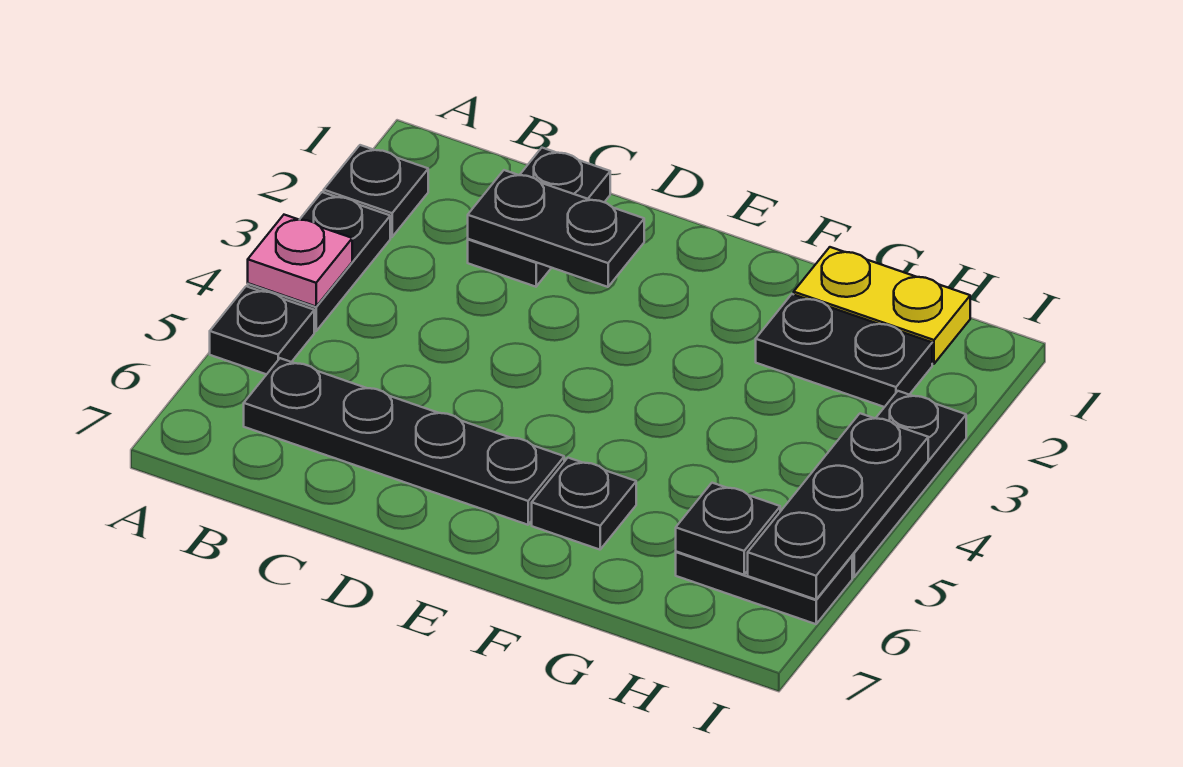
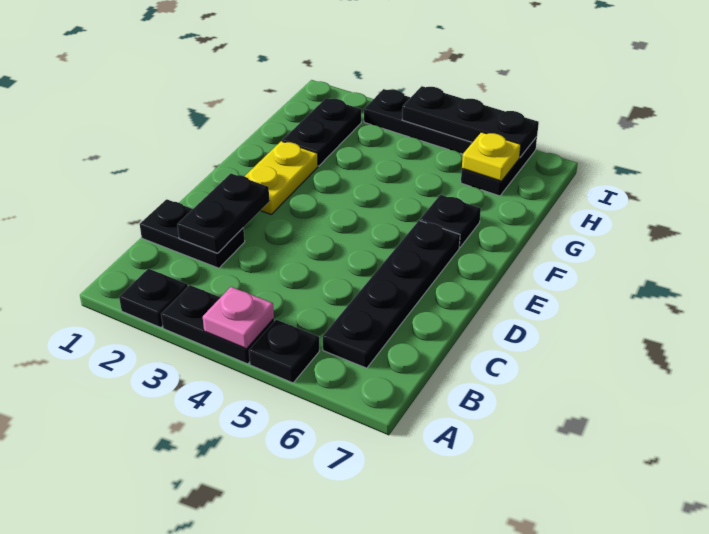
yellow 1x2 plate [794,247,970,364] -> yellow 1x2 plate moved to [245,141,318,214]
black 1x1 plate [676,483,780,575] -> yellow 1x1 plate [462,132,521,181]

